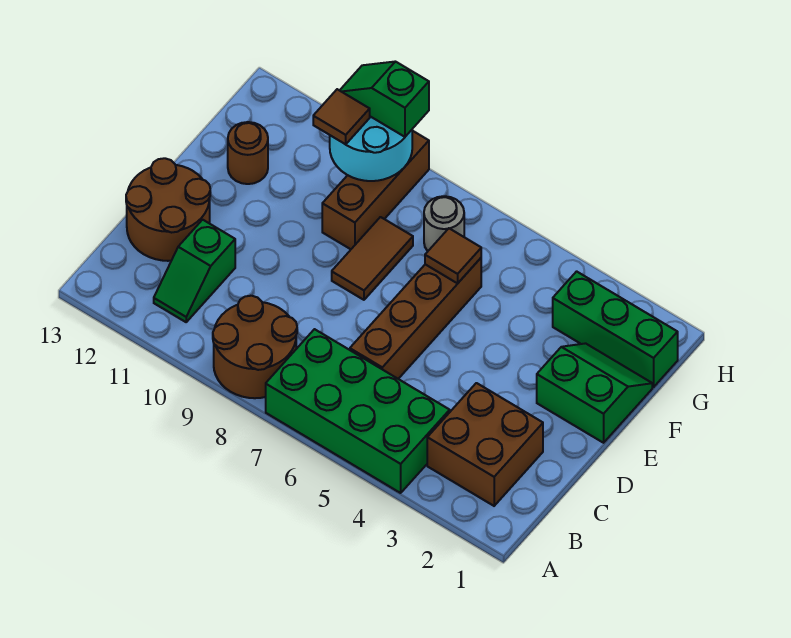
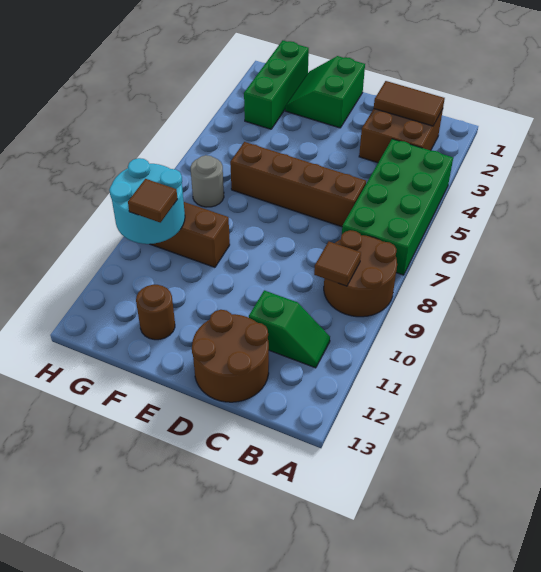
brown 1x2 tile [332,217,413,300] -> brown 1x2 tile moved to [374,81,445,126]
brown 1x1 tile [425,228,481,283] -> brown 1x1 tile moved to [314,242,361,286]
green 1x2 slope [340,62,429,137] -> none

